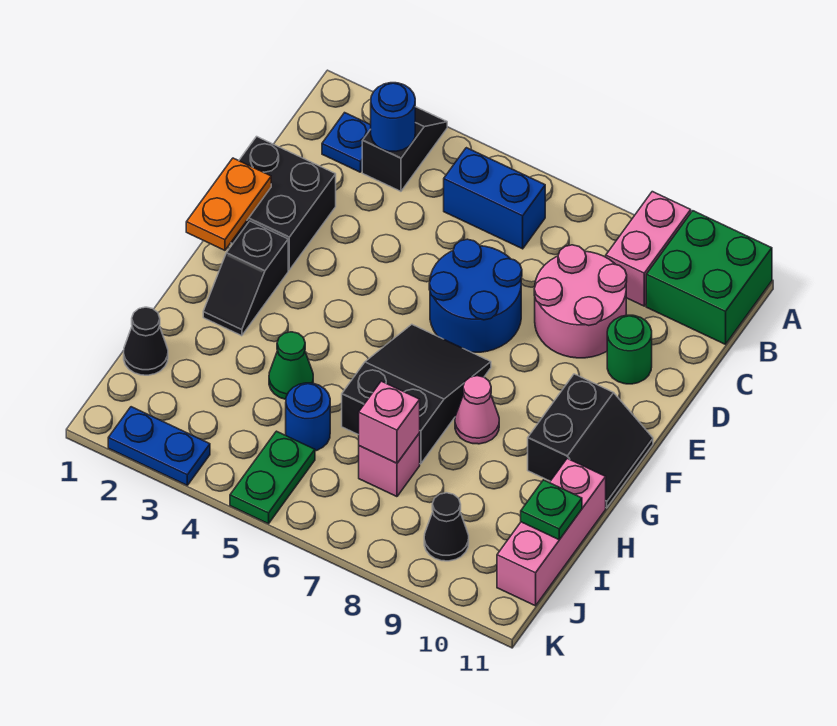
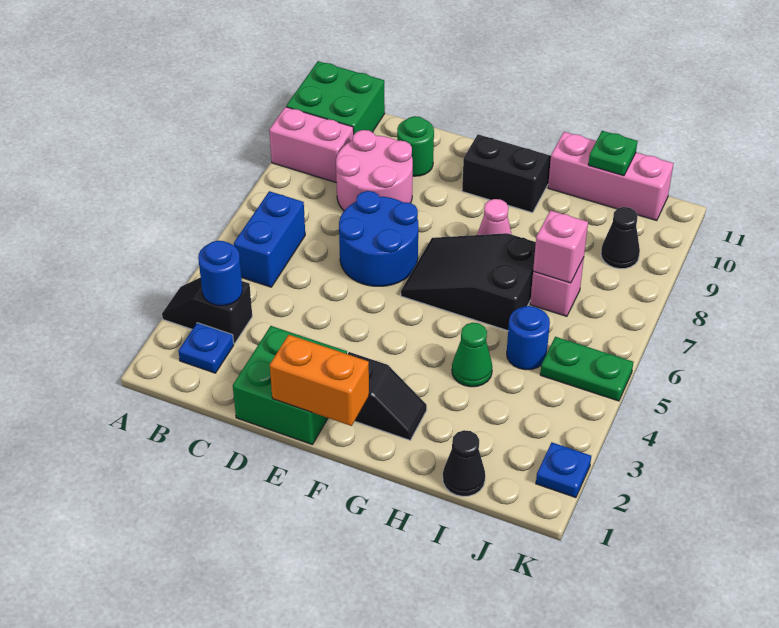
black 2x2 brick [231,137,336,270] -> green 2x2 brick [233,326,347,445]
orange 1x2 plate [186,158,271,250] -> orange 1x2 brick [270,335,369,426]
blue 1x2 plate [108,407,210,485] -> blue 1x1 plate [536,443,591,498]

